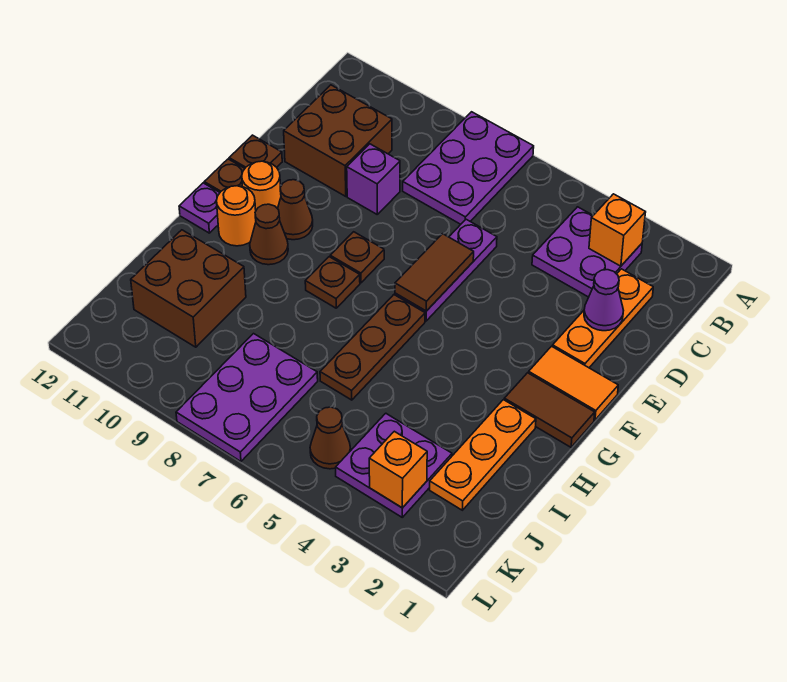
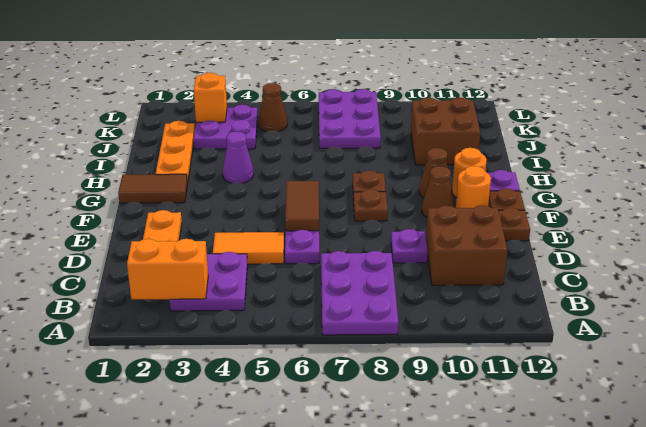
orange 1x1 brick [589,194,646,266] -> orange 1x2 brick [127,239,208,299]
purple 1x1 cone [584,270,624,331] -> purple 1x1 cone moved to [223,131,254,183]
purple 1x1 brick [347,144,400,214] -> purple 1x1 plate [391,229,428,263]
orange 1x2 tile [529,346,618,420] -> orange 1x2 tile moved to [213,232,284,264]
brown 1x3 plate [320,295,425,400] -> none

